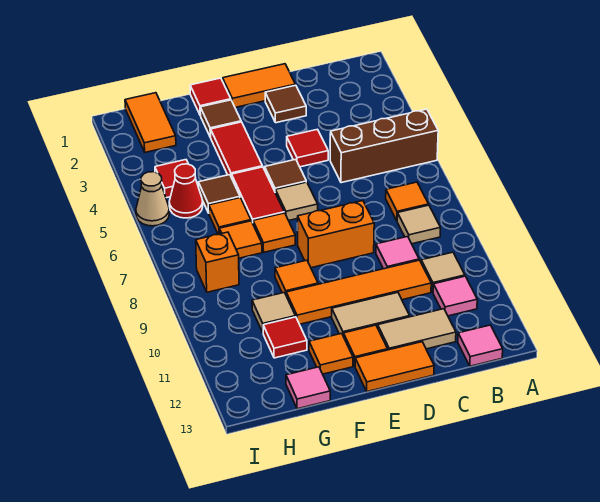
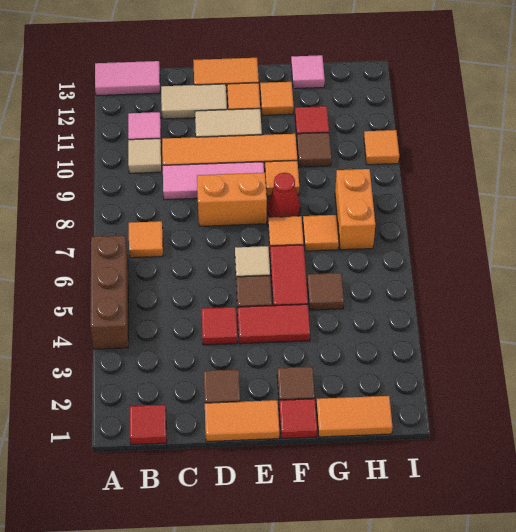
brown 1x3 brick [330,109,438,183] -> brown 1x3 brick turned to [90,235,128,349]
tan 1x1 tile [397,205,440,244] -> none
pink 1x1 tile [458,325,503,366] -> pink 1x2 tile [95,61,160,96]
pink 1x1 tile [376,236,419,269] -> pink 1x3 tile [163,162,264,200]
red 1x2 tile [210,122,263,178] -> red 1x2 tile turned to [238,304,310,344]
orange 1x1 tile [209,198,251,234] -> orange 1x1 tile moved to [364,130,399,165]
tan 1x1 tile [252,293,295,332] -> brown 1x1 tile [297,133,331,167]
orange 1x2 tile [125,93,176,152] -> orange 1x2 tile turned to [316,396,393,437]
red 1x1 tile [155,160,188,198] -> red 1x1 tile moved to [130,405,167,445]
red 1x1 cone [169,164,203,218] -> red 1x1 cone moved to [267,173,300,217]
orange 1x1 brick [196,232,239,292] -> orange 1x2 brick [335,169,375,250]
tan 1x1 cone [136,172,169,226] -> none

